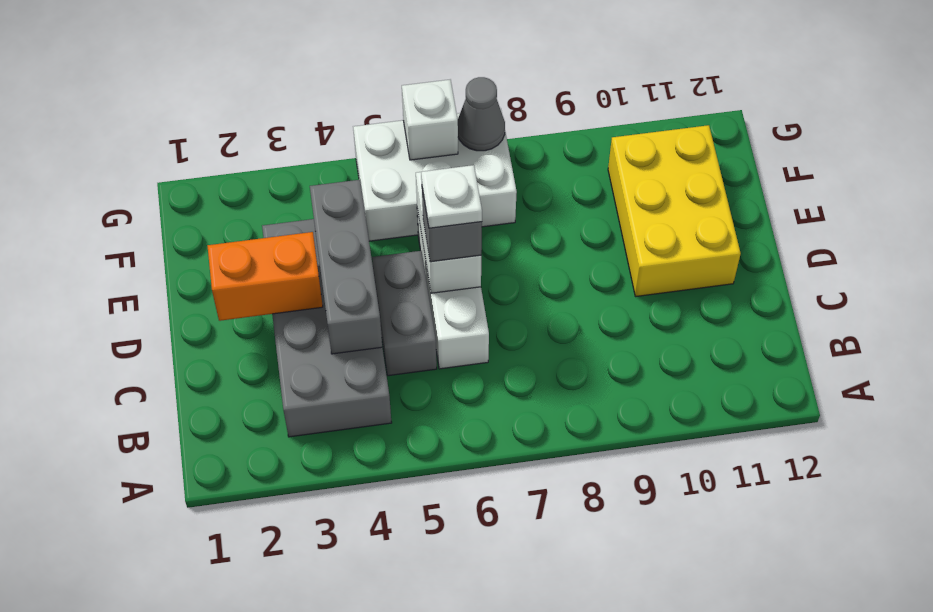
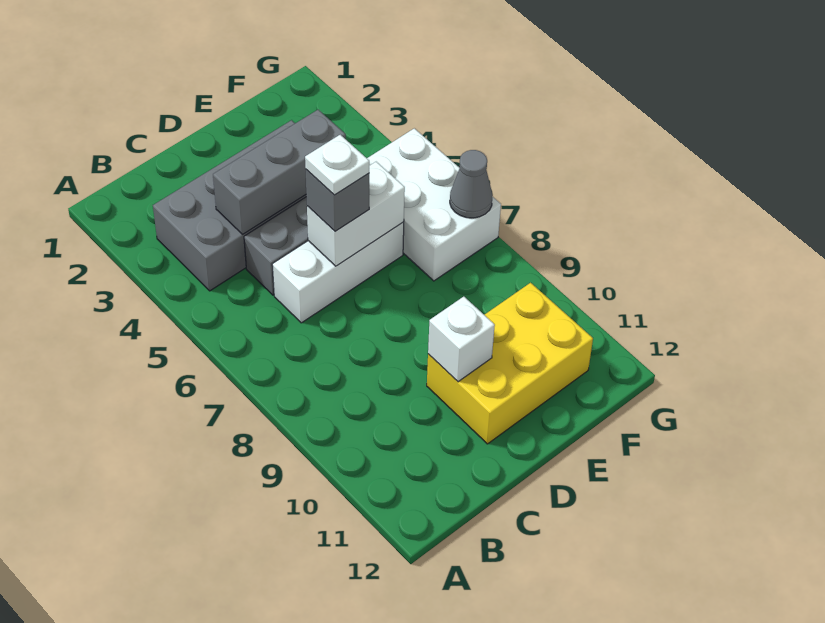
orange 1x2 brick [208,232,323,321] -> none
white 1x1 brick [402,80,458,160] -> white 1x1 brick moved to [428,297,495,382]

